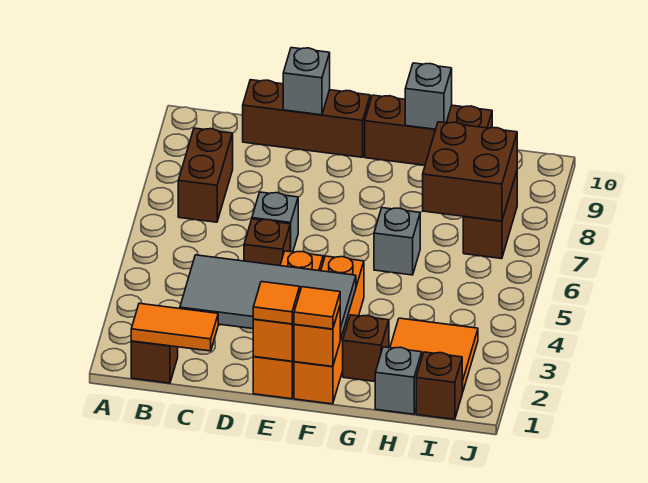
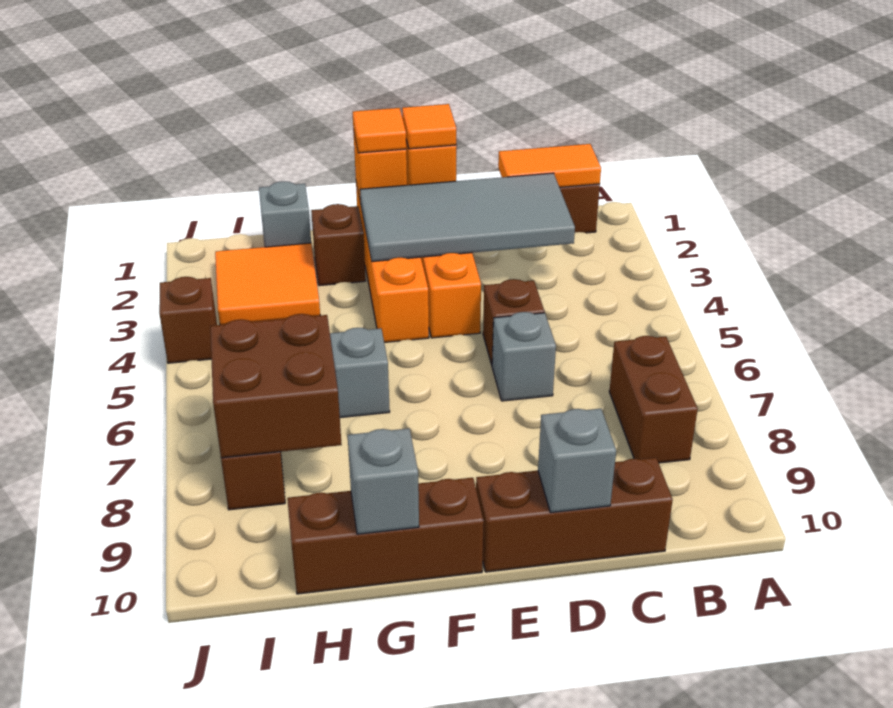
brown 1x1 brick [416,352,462,419] -> brown 1x1 brick moved to [159,277,217,363]

